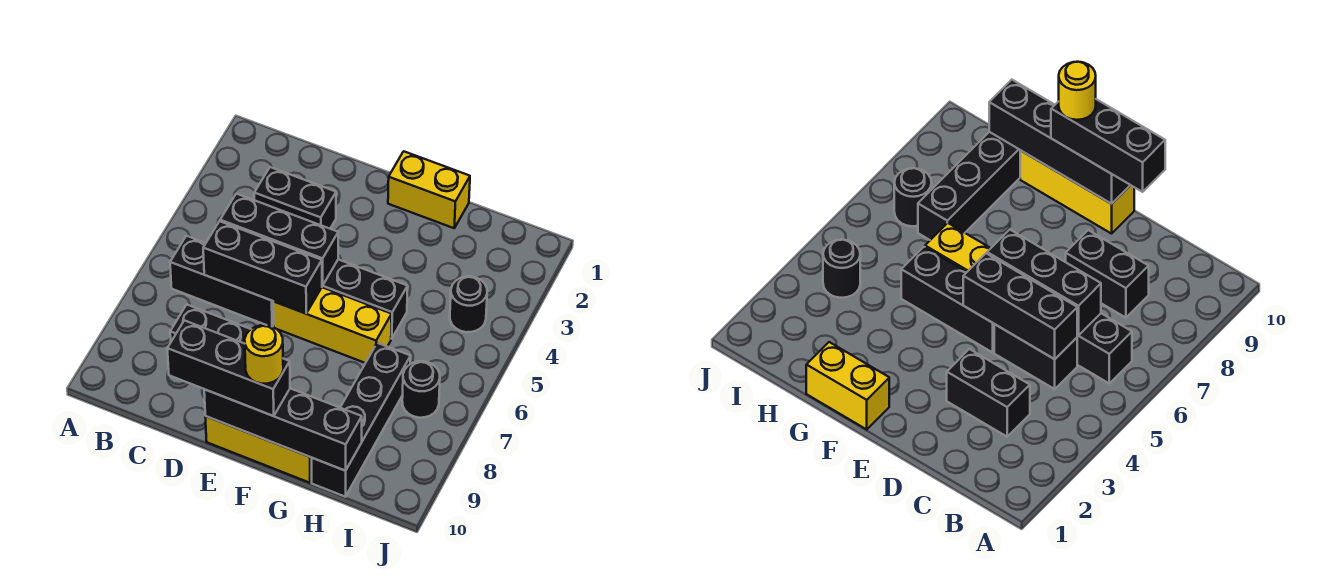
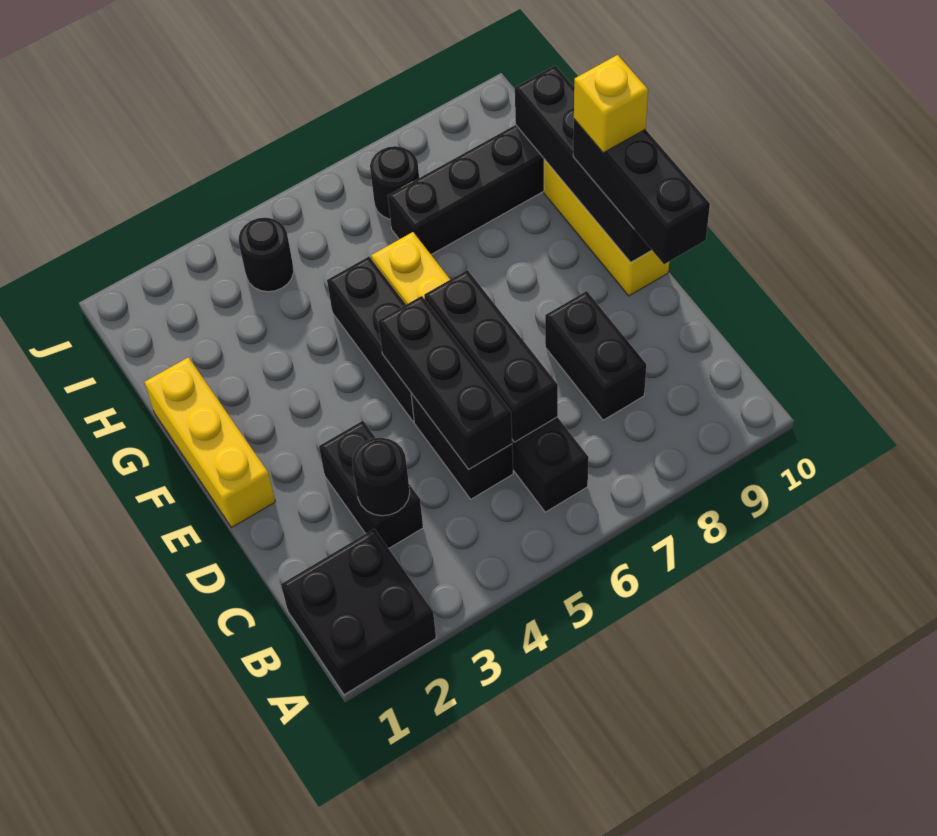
none -> black 2x2 brick [281,529,436,695]
none -> black 1x1 round brick [352,438,410,516]
yellow 1x2 brick [388,151,470,228] -> yellow 1x3 brick [145,357,275,528]
yellow 1x1 round brick [245,325,283,384] -> yellow 1x1 brick [574,55,648,153]

